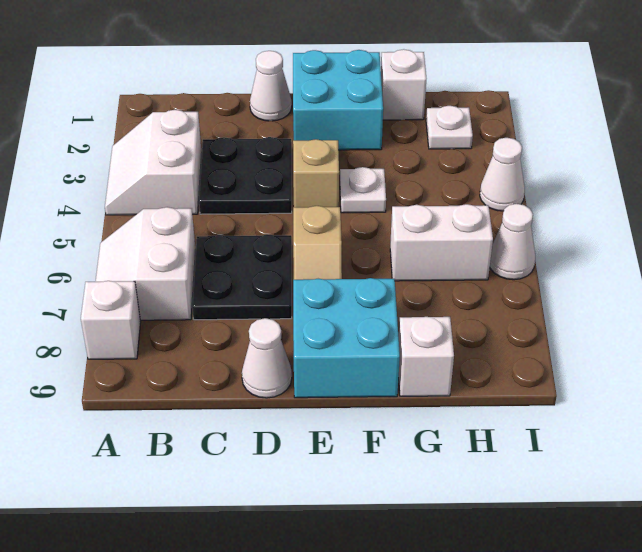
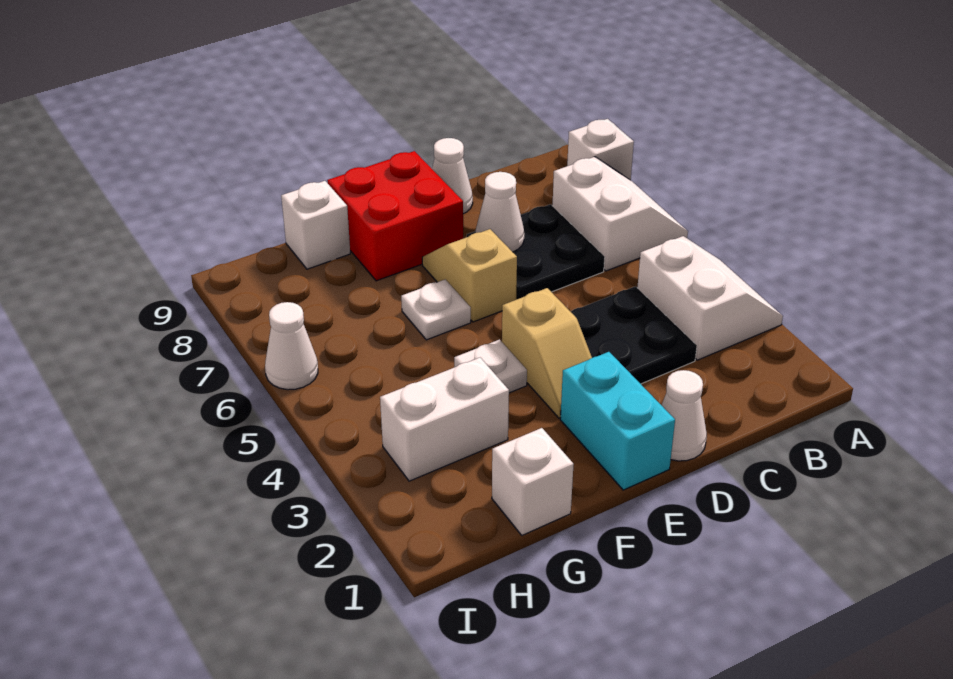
cyan 2x2 brick [293,50,383,150] -> cyan 1x2 brick [560,352,675,490]
cyan 2x2 brick [293,278,400,398] -> red 2x2 brick [327,151,463,281]
white 1x2 brick [390,204,493,281] -> white 1x2 brick moved to [380,358,509,481]
white 1x1 plate [426,106,473,149] -> white 1x1 plate moved to [401,279,471,340]
white 1x1 cone [480,138,525,211] -> white 1x1 cone moved to [476,172,524,252]

